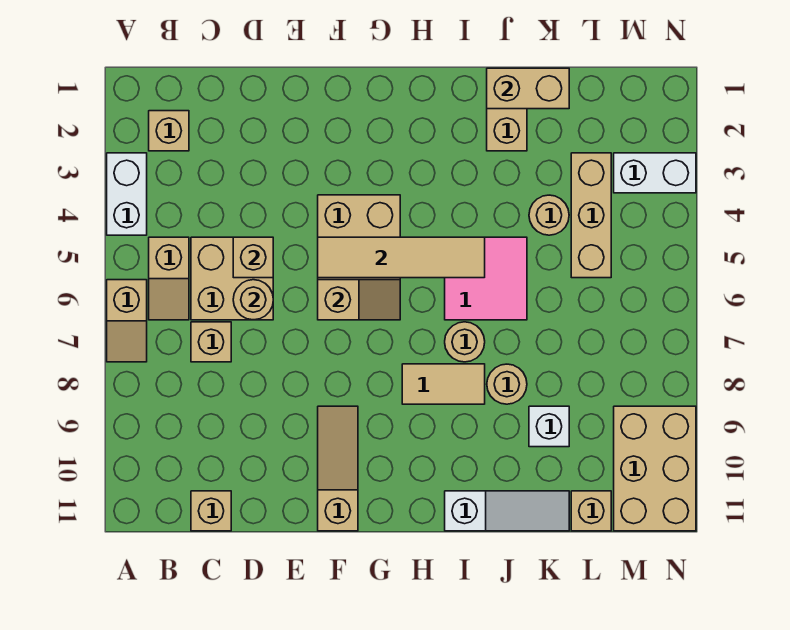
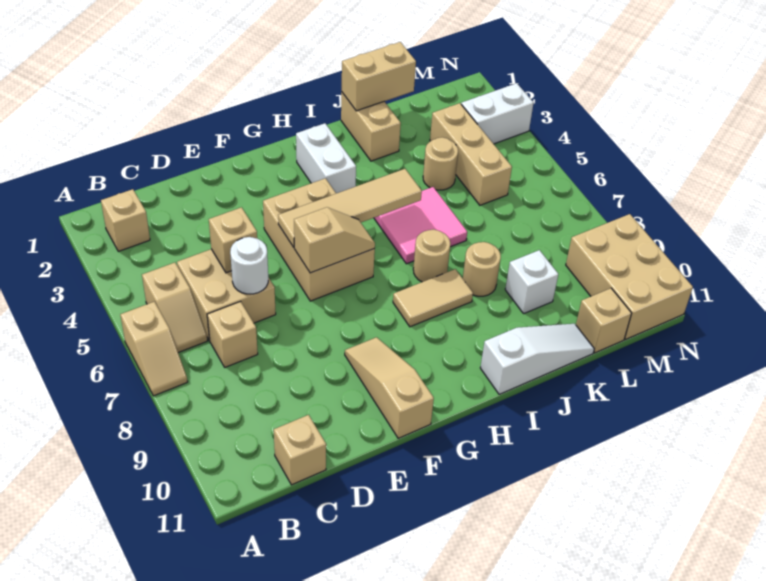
white 1x2 brick [107,153,147,235] -> white 1x2 brick moved to [296,123,356,193]
tan 1x1 round brick [233,280,273,320] -> white 1x1 round brick [230,237,268,294]

